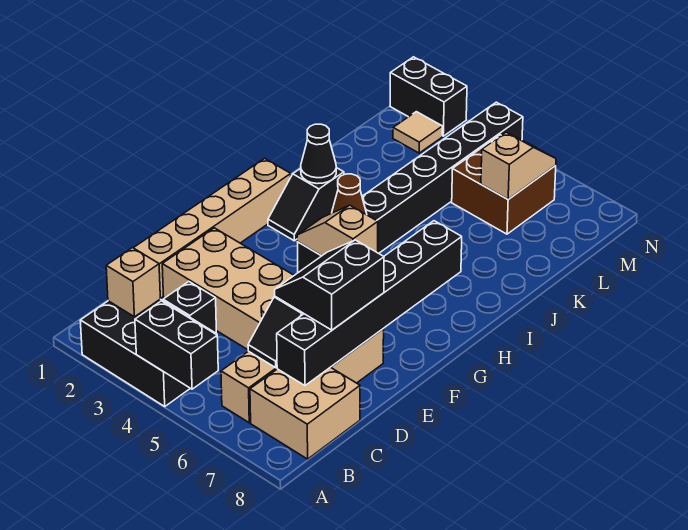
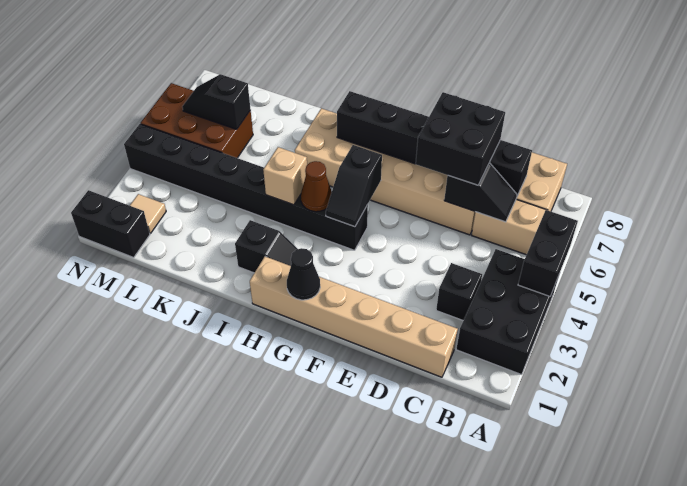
tan 1x1 brick [106,248,160,317] -> tan 1x1 brick moved to [263,147,307,205]
tan 2x6 brick [162,228,384,383] -> tan 2x6 brick turned to [295,108,475,235]
black 2x2 slope [275,240,384,330] -> black 2x2 brick [416,92,505,185]
tan 1x2 slope [297,205,378,256] -> black 1x2 slope [326,145,382,227]
black 1x1 cone [301,124,336,184] -> black 1x1 cone moved to [287,248,320,300]
brown 2x2 brick [452,135,556,234] -> brown 2x3 brick [141,83,253,158]
tan 1x2 slope [481,132,556,199] -> black 1x2 slope [182,74,251,129]
black 1x2 brick [390,57,467,136] -> black 1x2 brick turned to [71,190,150,257]

